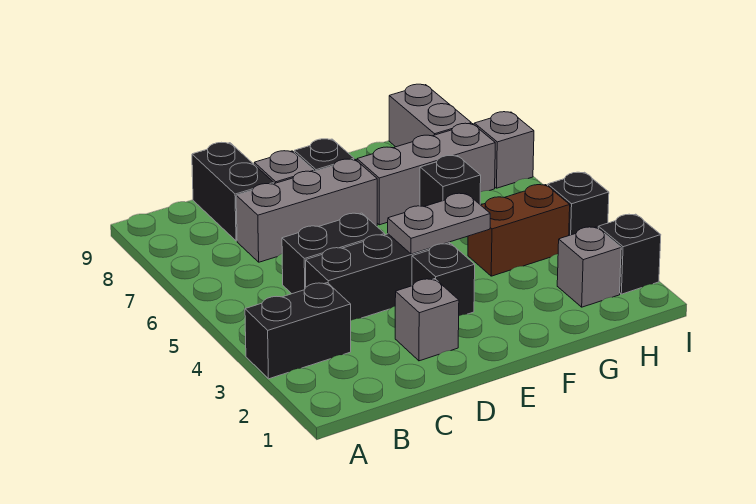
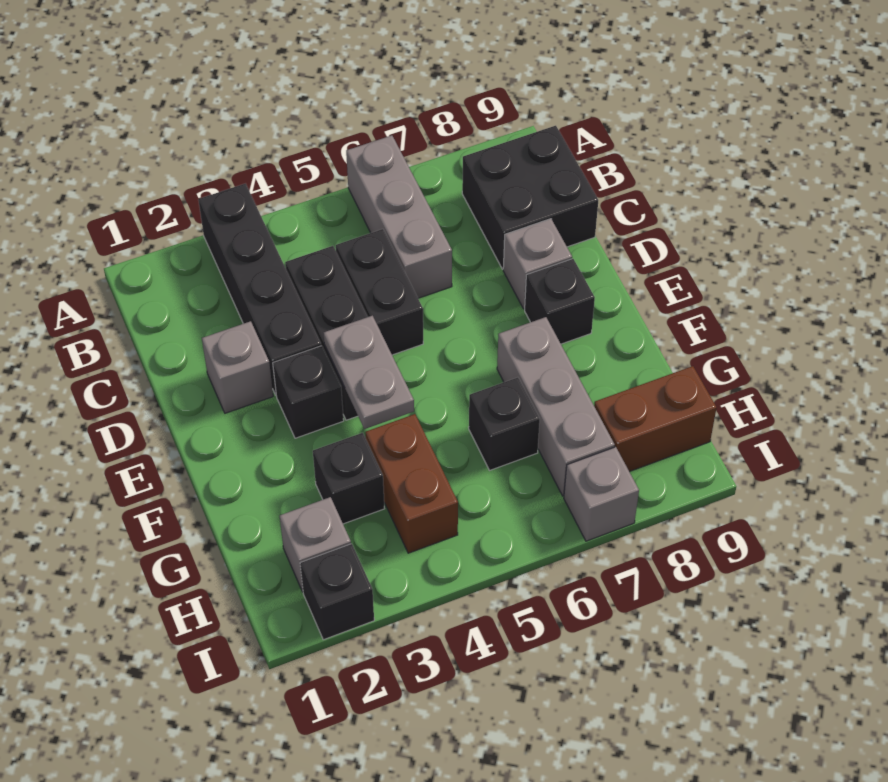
black 1x2 brick [245,283,351,379] -> black 1x4 brick [198,184,321,395]
grey 1x3 brick [236,159,377,262] -> grey 1x3 brick moved to [346,135,452,298]
black 1x2 brick [192,142,274,241] -> black 2x2 brick [462,126,598,269]
grey 1x2 brick [389,84,471,147] -> brown 1x2 brick [594,366,717,472]
black 1x1 brick [548,172,609,235] -> black 1x1 brick moved to [313,433,384,524]

